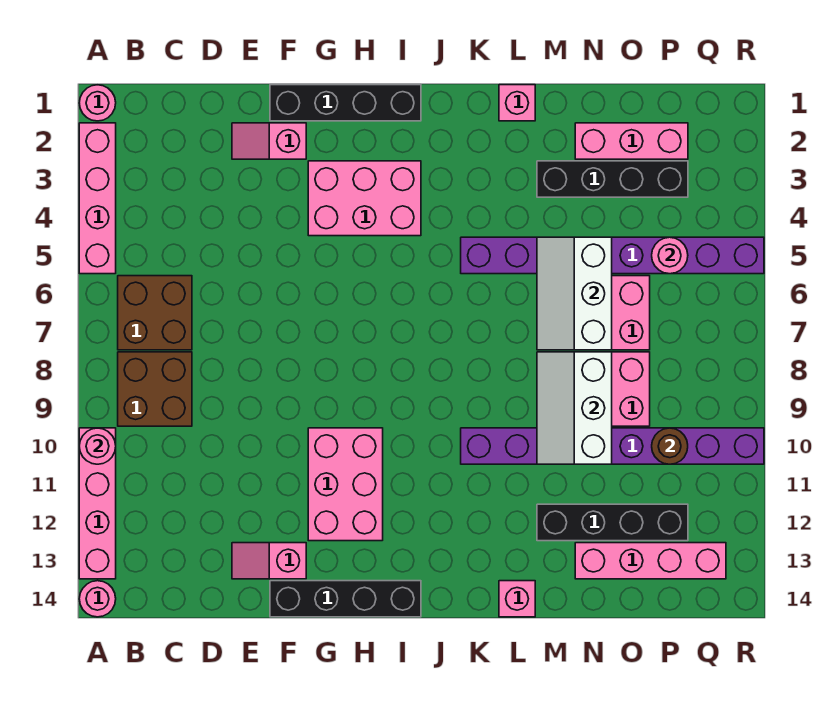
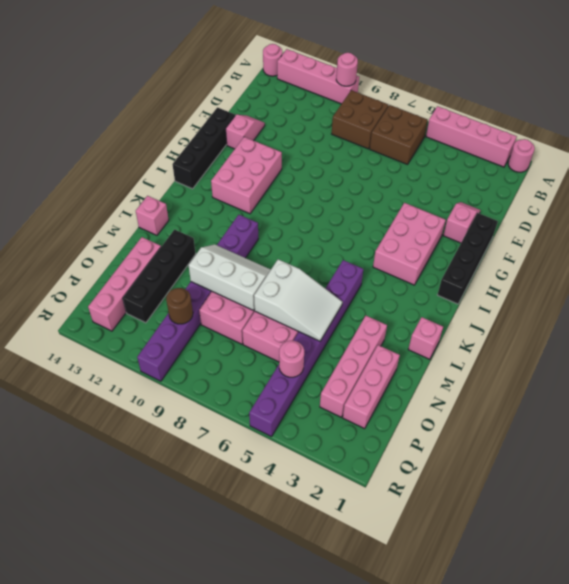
pink 2x3 brick [308,428,383,541] -> pink 2x3 brick turned to [211,137,282,214]
black 1x4 brick [537,161,688,197] -> pink 1x4 brick [320,316,387,417]
white 2x3 slope [537,237,612,350] -> white 2x3 slope turned to [254,259,342,341]

